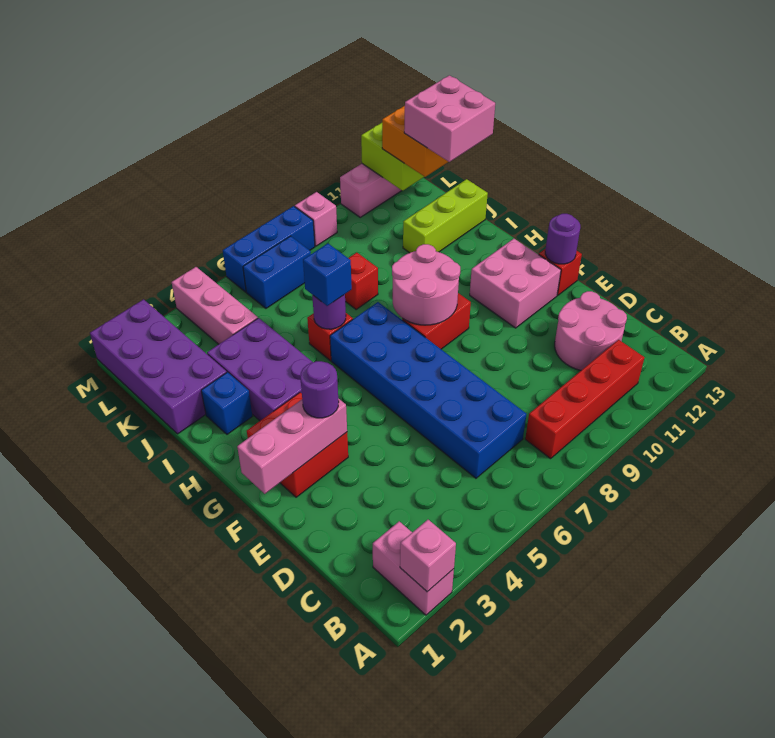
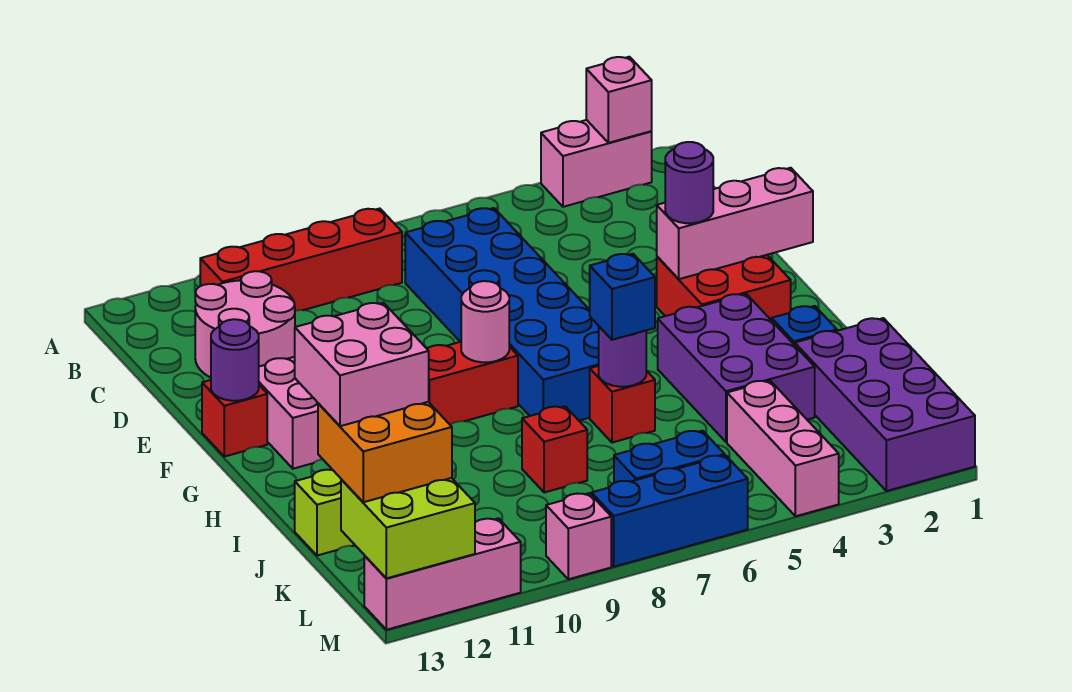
pink 1x2 brick [373,521,454,615] -> pink 1x2 brick turned to [541,120,652,207]
pink 2x2 round brick [392,244,460,325] -> pink 1x1 round brick [461,281,509,362]

